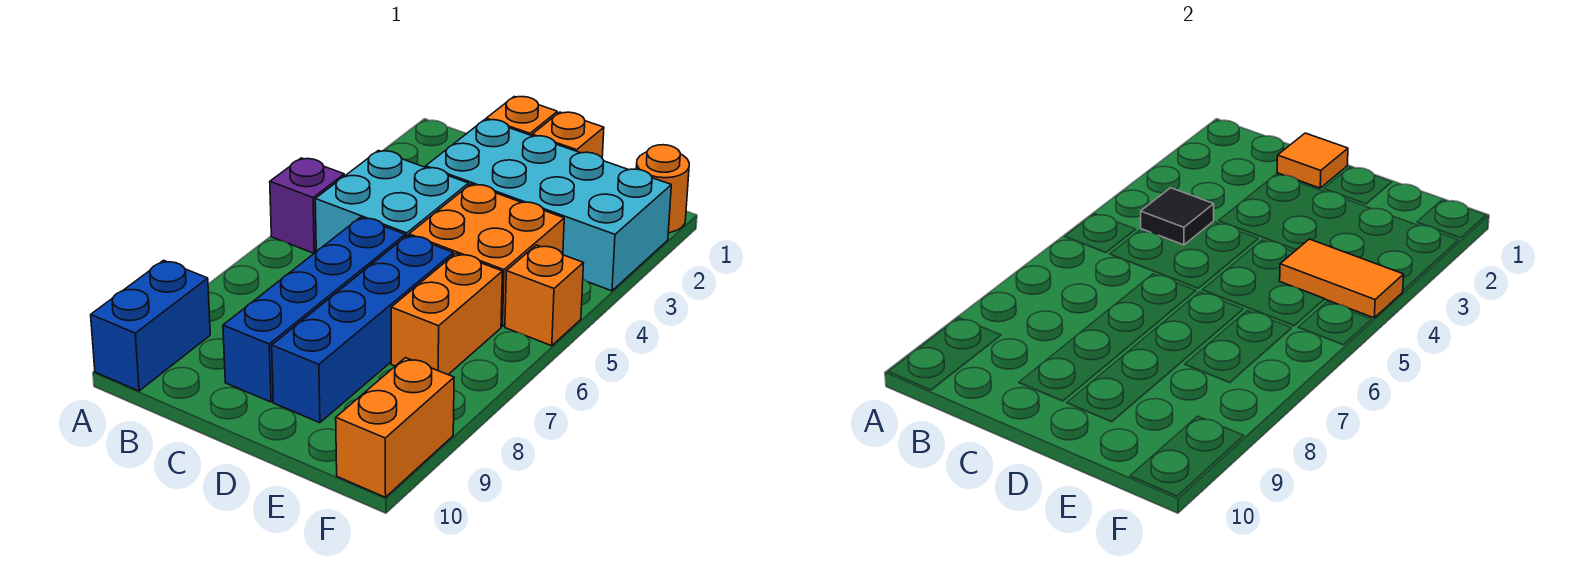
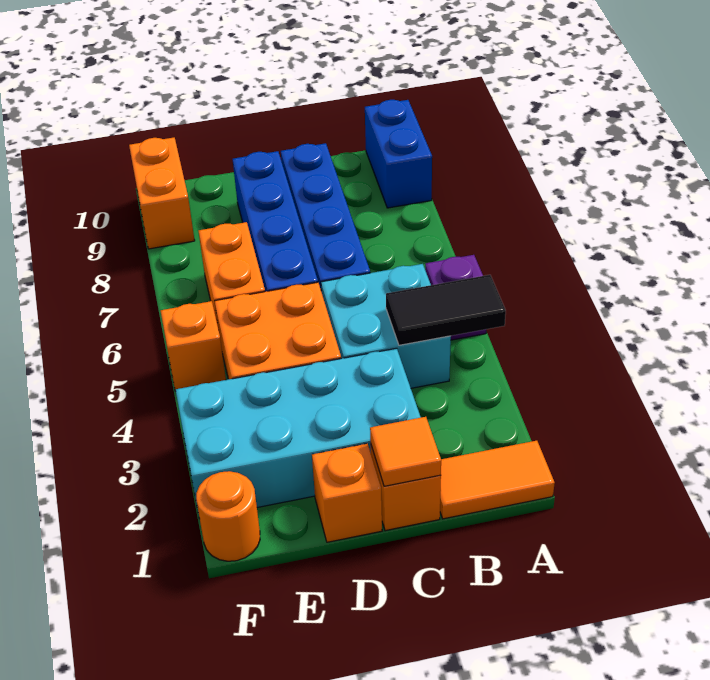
black 1x1 tile [1141,188,1214,245] -> black 1x2 tile [386,275,506,345]
orange 1x2 tile [1280,239,1404,318] -> orange 1x2 tile moved to [440,441,555,519]

